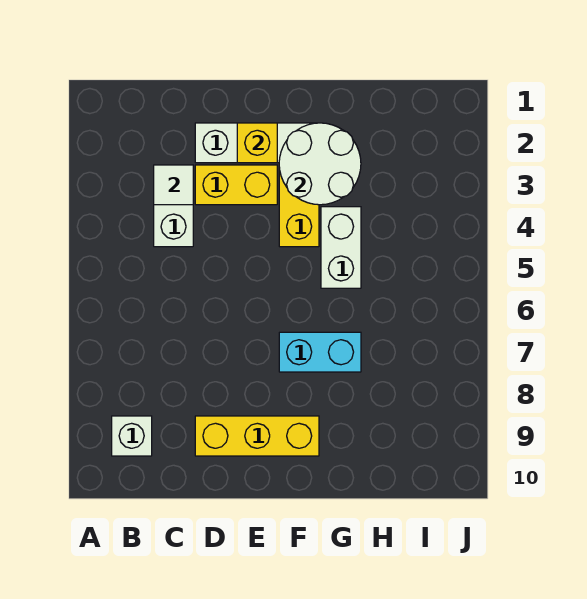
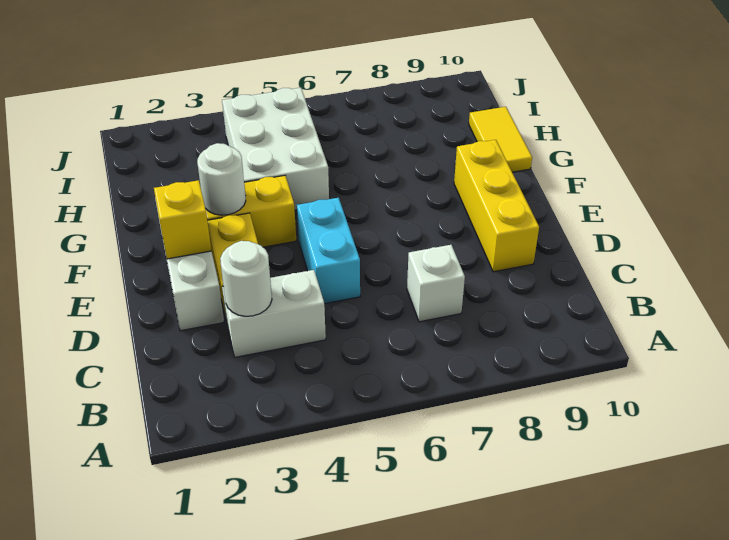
white 1x1 brick [112,416,152,456] -> white 1x1 brick moved to [407,245,465,322]
white 1x1 tile [154,165,193,205] -> white 1x1 round brick [220,241,272,316]
white 2x2 round brick [279,123,361,205] -> white 1x1 round brick [197,143,246,215]
cyan 1x2 brick [279,332,361,372] -> cyan 1x2 brick moved to [297,198,360,304]
white 1x2 brick [321,207,361,288] -> white 2x3 brick [222,88,329,210]
none -> yellow 1x2 tile [469,107,532,172]

